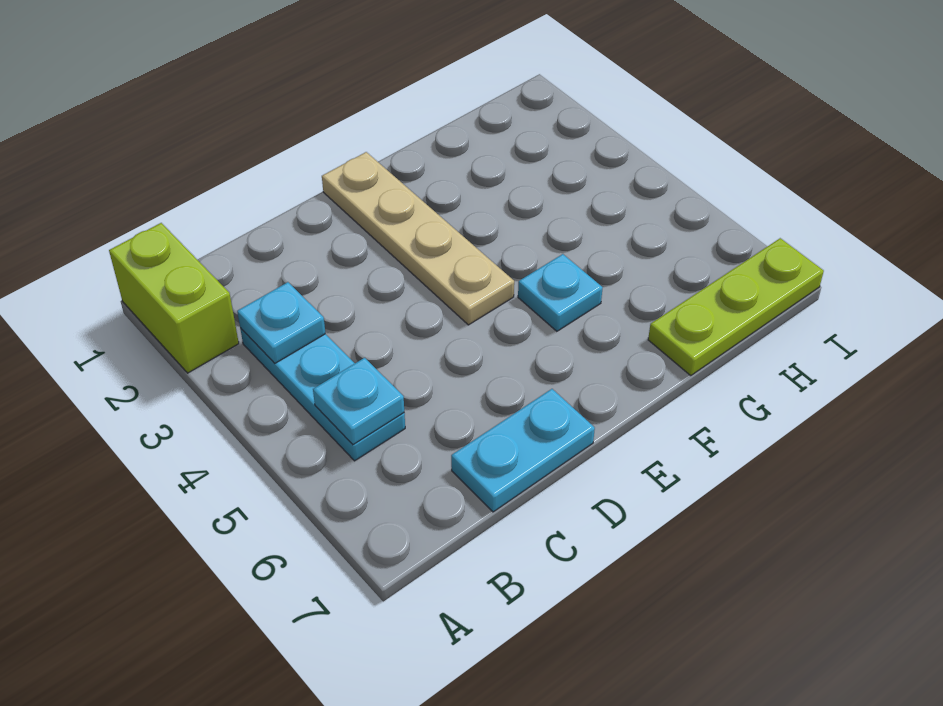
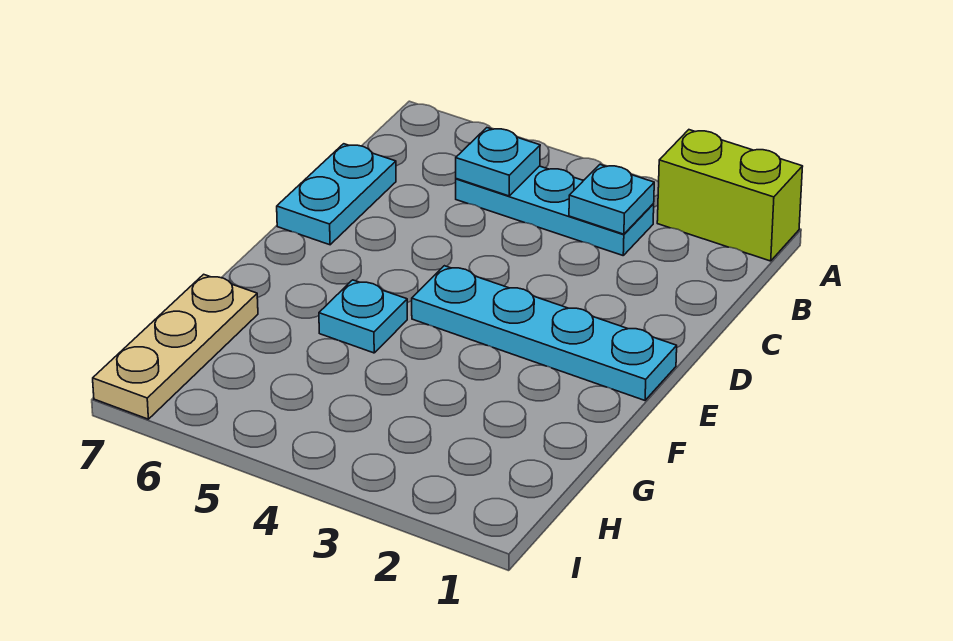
tan 1x4 plate [322,152,514,325] -> cyan 1x4 plate [412,266,677,400]
lime 1x3 plate [648,238,824,376] -> tan 1x3 plate [93,274,258,419]

